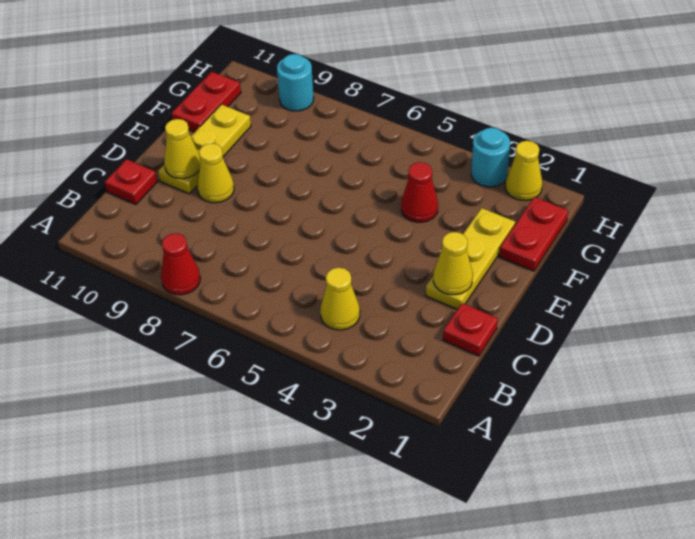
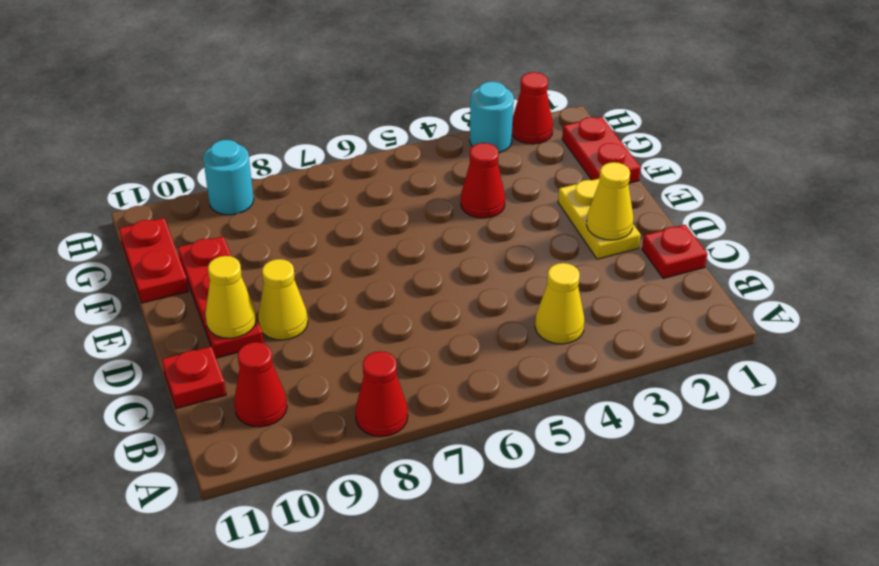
none -> red 1x1 cone [234,342,287,427]
yellow 1x3 plate [426,208,515,309] -> yellow 1x2 plate [558,179,641,259]
yellow 1x3 plate [158,104,251,194] -> red 1x3 plate [178,236,264,358]
yellow 1x1 cone [505,141,542,200] -> red 1x1 cone [512,72,553,144]

